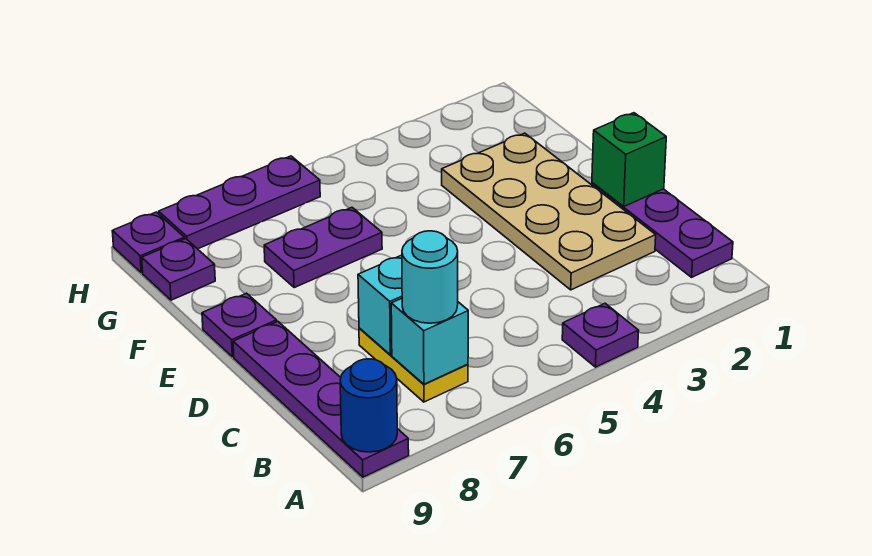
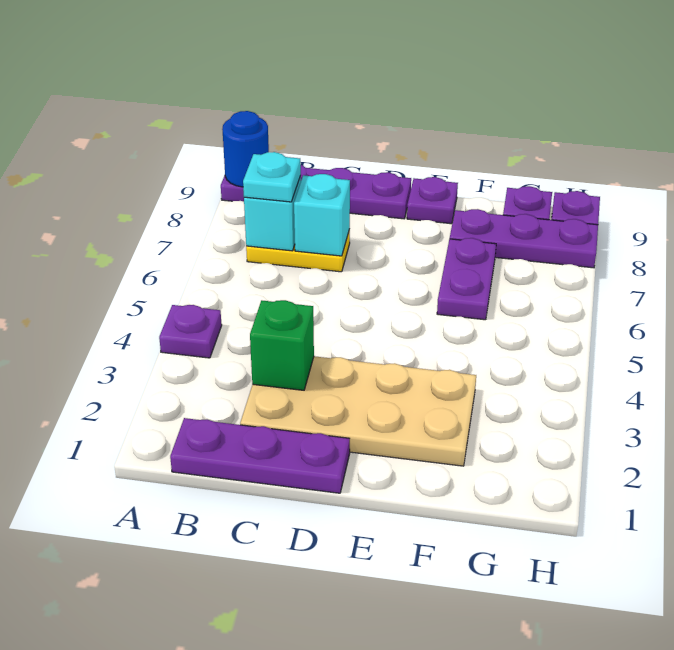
cyan 1x1 round brick [402,231,458,323] -> cyan 1x1 plate [243,152,301,202]
green 1x1 brick [592,113,666,206] -> green 1x1 brick moved to [250,300,314,390]
purple 1x3 plate [159,156,320,249] -> purple 1x3 plate turned to [450,209,598,268]

